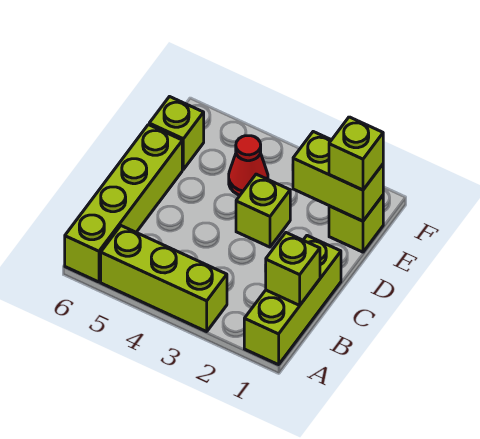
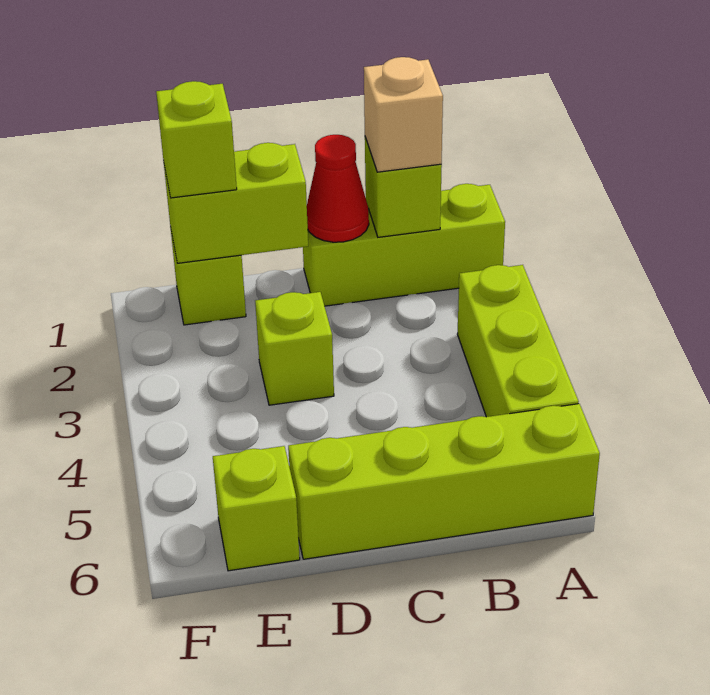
none -> tan 1x1 brick [364,57,443,172]
lime 1x2 brick [293,132,383,221] -> lime 1x2 brick turned to [164,143,308,263]
red 1x1 cone [229,136,268,195] -> red 1x1 cone moved to [307,135,369,242]

